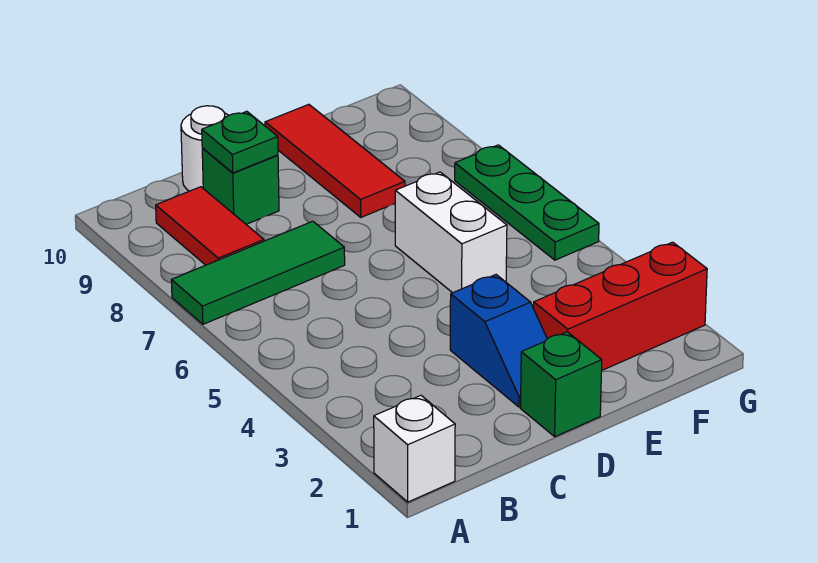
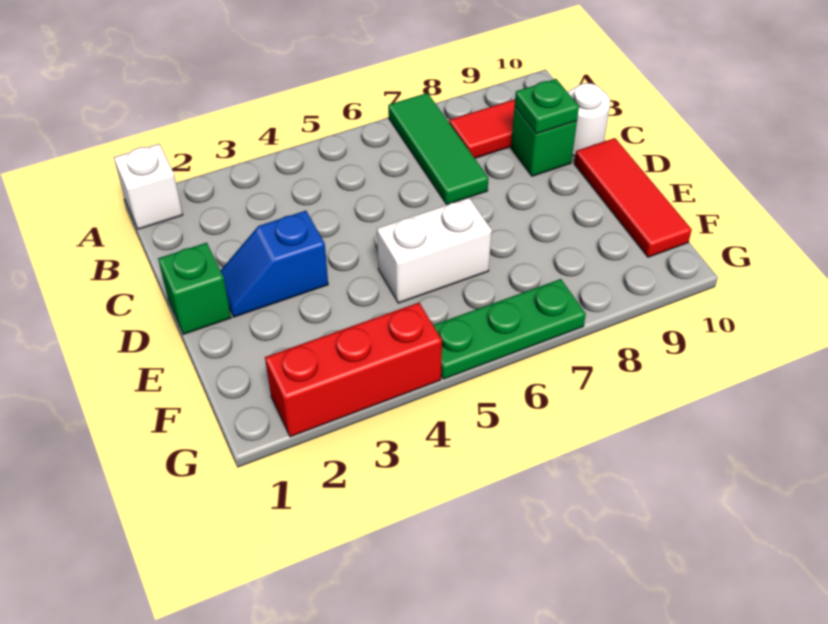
red 1x3 brick [534,242,707,370] -> red 1x3 brick turned to [265,303,442,437]
red 1x3 tile [265,104,405,217] -> red 1x3 tile turned to [574,138,692,257]

